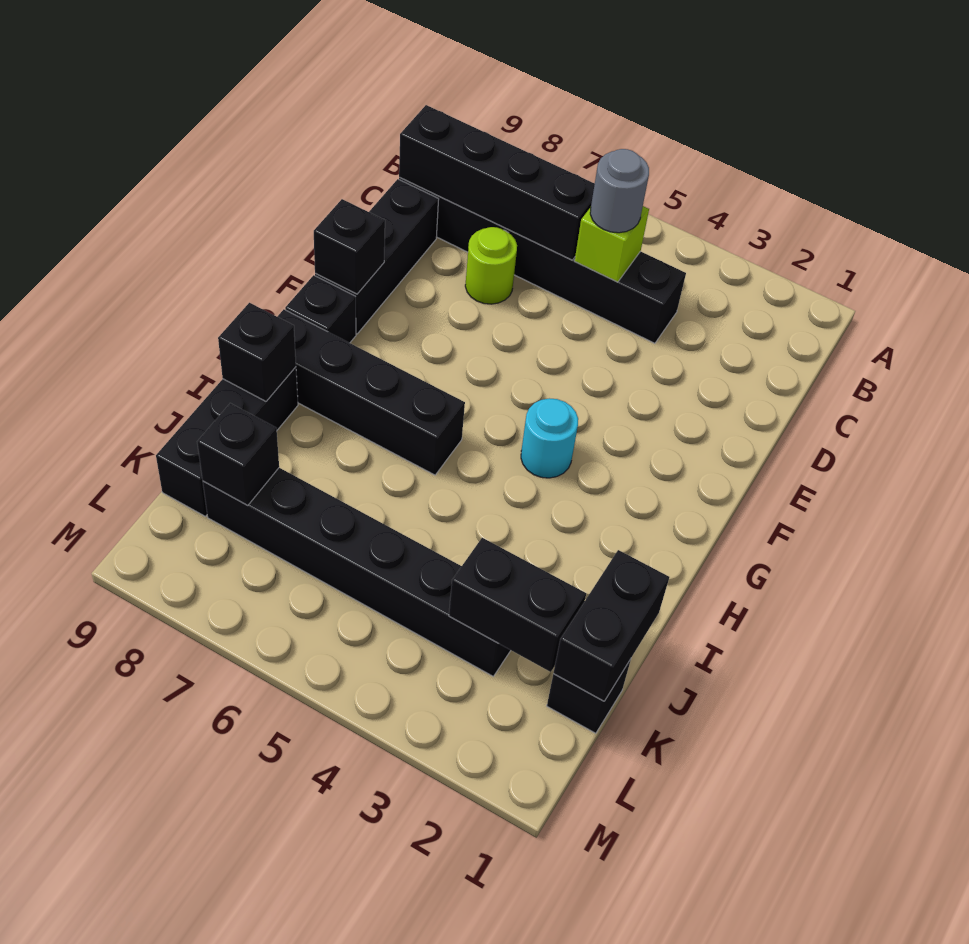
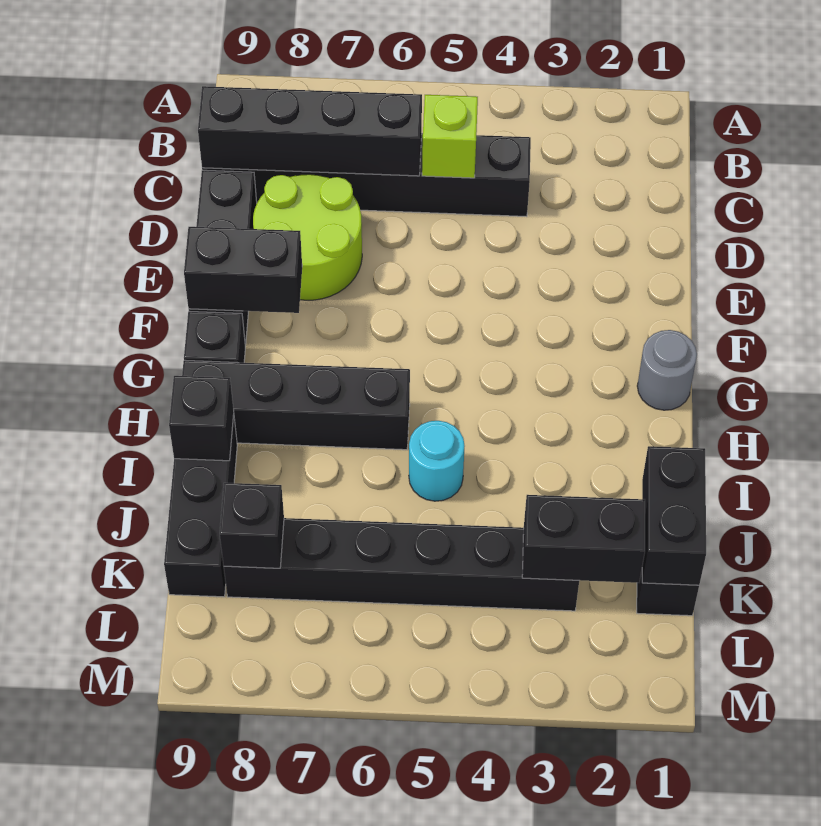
grey 1x1 round brick [590,149,649,233] -> grey 1x1 round brick moved to [637,330,697,410]
lime 1x1 round brick [465,227,517,304] -> lime 2x2 round brick [253,174,362,300]
black 1x1 brick [314,199,385,294] -> black 1x2 brick [184,227,302,313]
cyan 1x1 round brick [521,398,578,478] -> cyan 1x1 round brick moved to [409,421,464,501]

